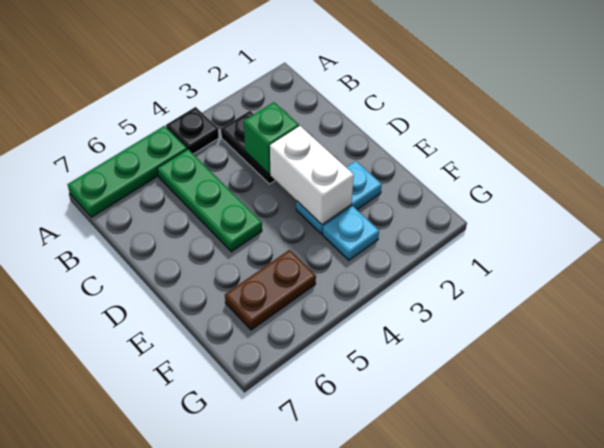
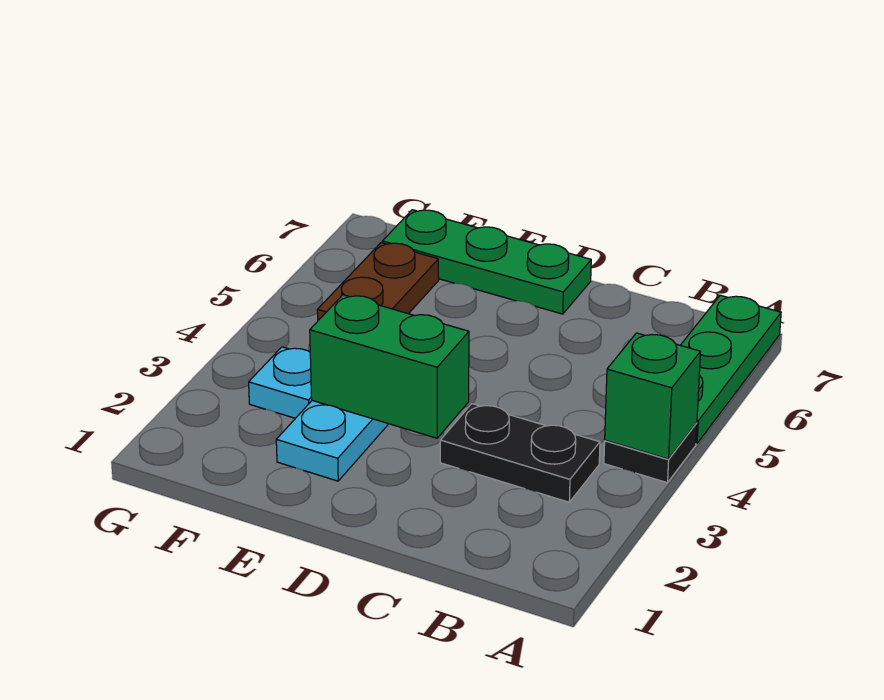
green 1x3 plate [157,149,262,252] -> green 1x3 plate moved to [382,210,591,314]
green 1x1 brick [244,102,299,174] -> green 1x1 brick moved to [605,333,700,459]
white 1x2 brick [270,126,354,225] -> green 1x2 brick [310,295,469,438]

